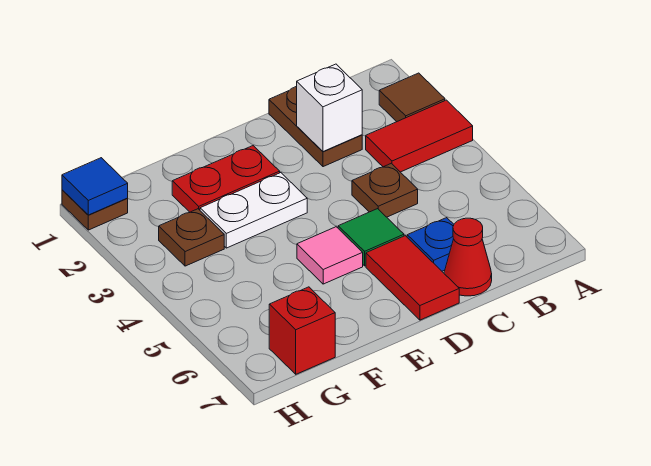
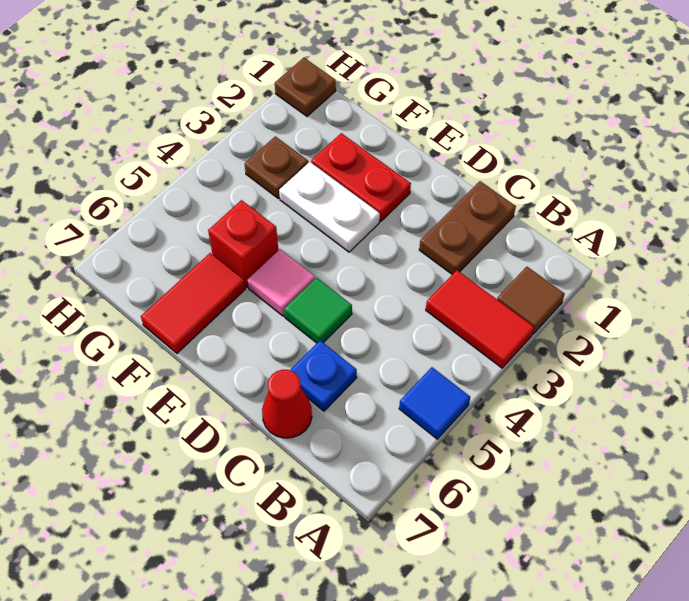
white 1x1 brick [297,64,362,152] -> none
brown 1x1 plate [352,163,418,217] -> none
red 1x2 tile [366,236,459,320] -> red 1x2 tile moved to [141,253,245,353]
red 1x1 brick [269,287,335,374] -> red 1x1 brick moved to [208,200,278,287]
blue 1x1 tile [62,158,128,215] -> blue 1x1 tile moved to [399,367,470,439]

